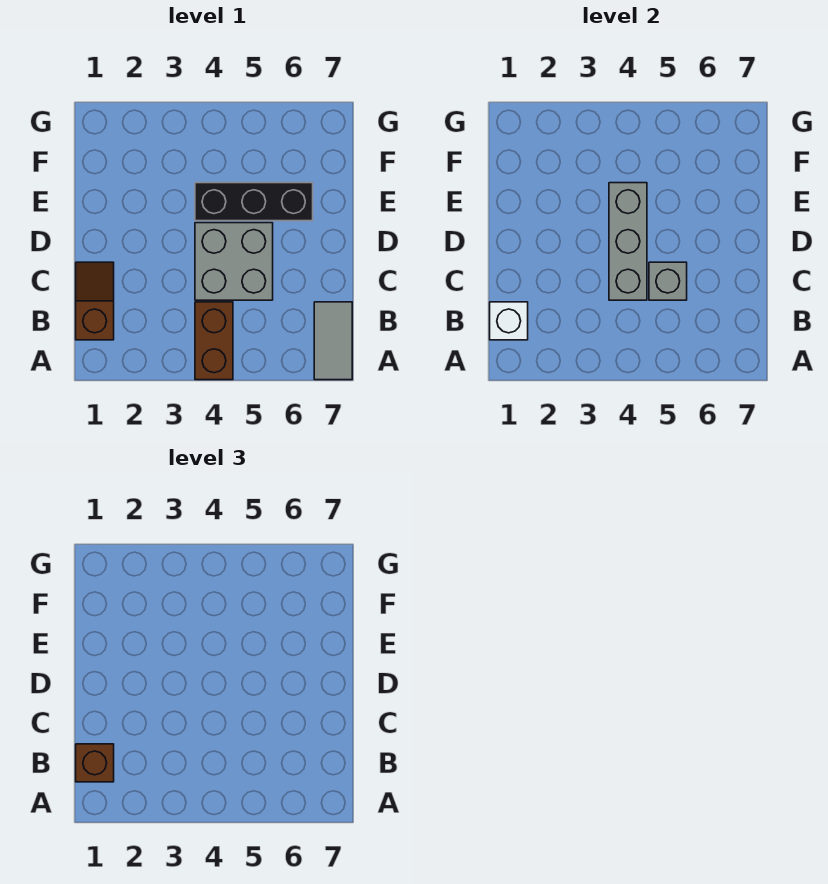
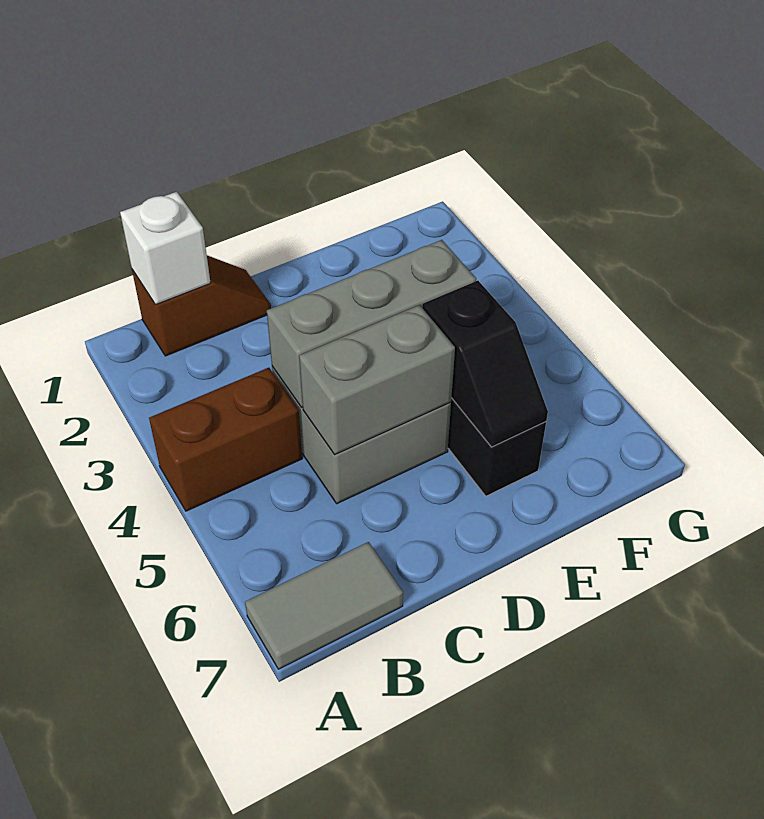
brown 1x1 brick [76,744,114,782] -> none
grey 1x1 brick [649,262,687,300] -> grey 1x2 brick [299,305,455,455]
none -> black 1x2 slope [422,281,548,447]

